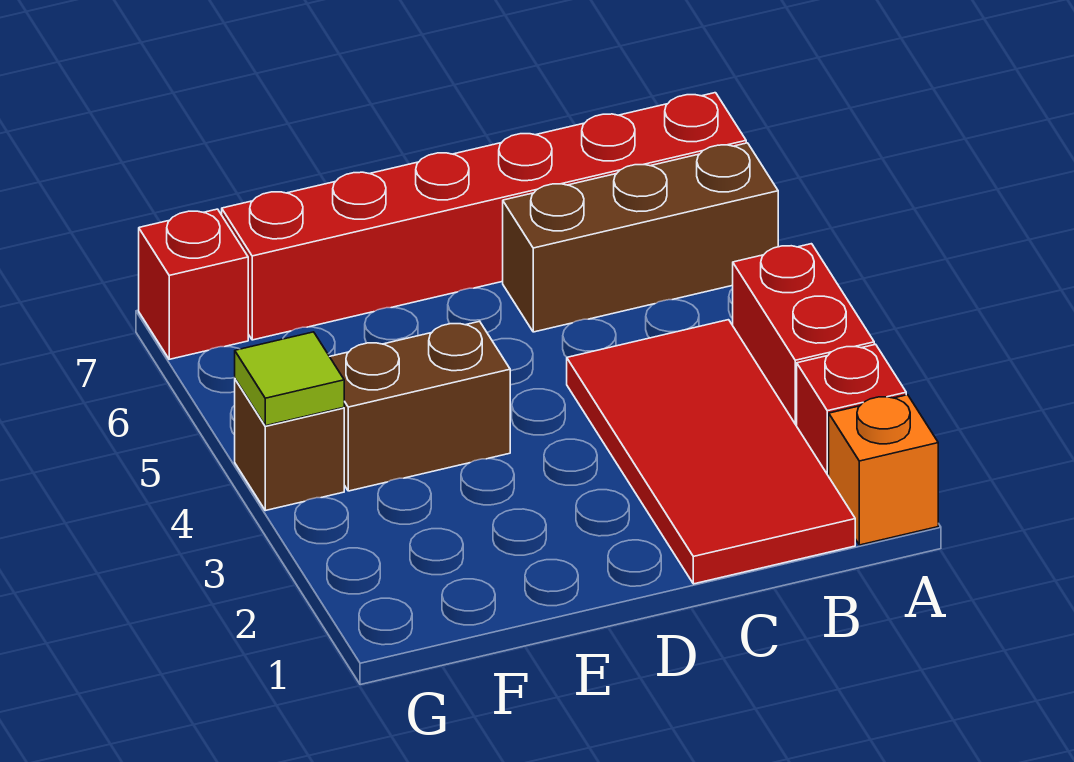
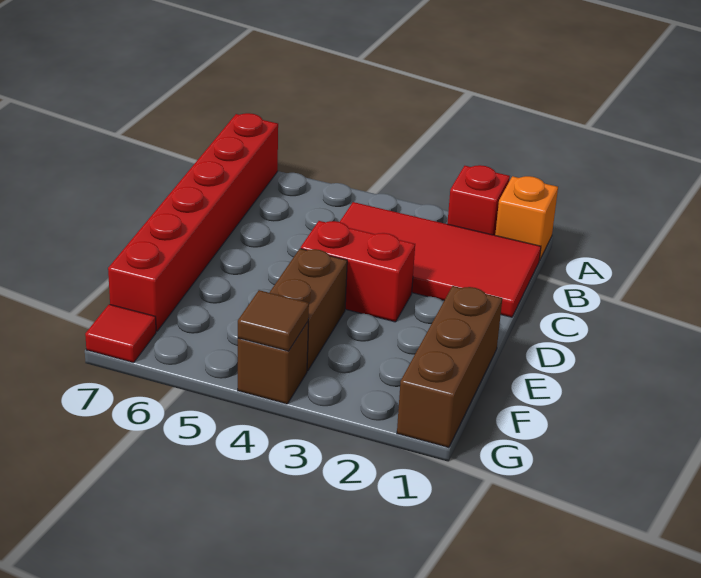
red 1x2 brick [733,244,874,426] -> red 1x2 brick moved to [301,221,415,322]
brown 1x3 brick [503,143,778,332] -> brown 1x3 brick moved to [397,286,502,448]
lime 1x1 tile [235,332,344,426] -> brown 1x1 tile [238,290,309,351]
red 1x1 brick [139,209,248,359] -> red 1x1 tile [85,304,156,363]

